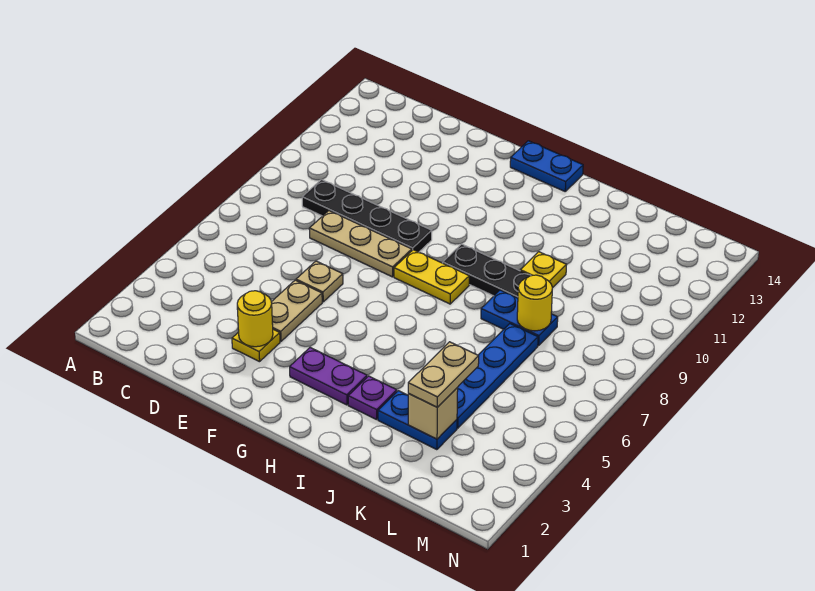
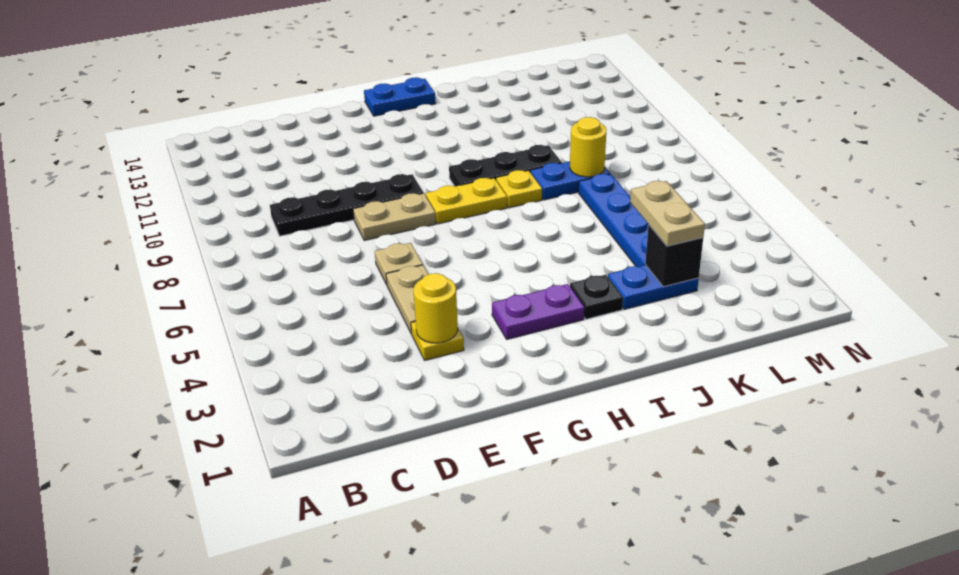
tan 1x3 plate [309,211,412,277] -> tan 1x2 plate [353,193,436,241]
purple 1x1 plate [348,376,397,420] -> black 1x1 plate [570,275,623,319]
yellow 1x1 plate [520,252,567,288] -> yellow 1x1 plate moved to [496,170,542,208]
tan 1x1 brick [408,387,458,439] -> black 1x1 brick [645,225,703,287]

